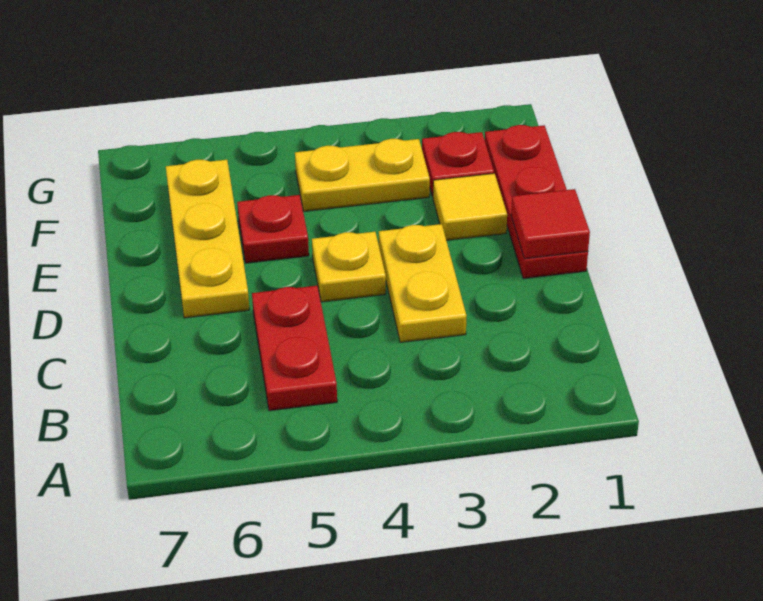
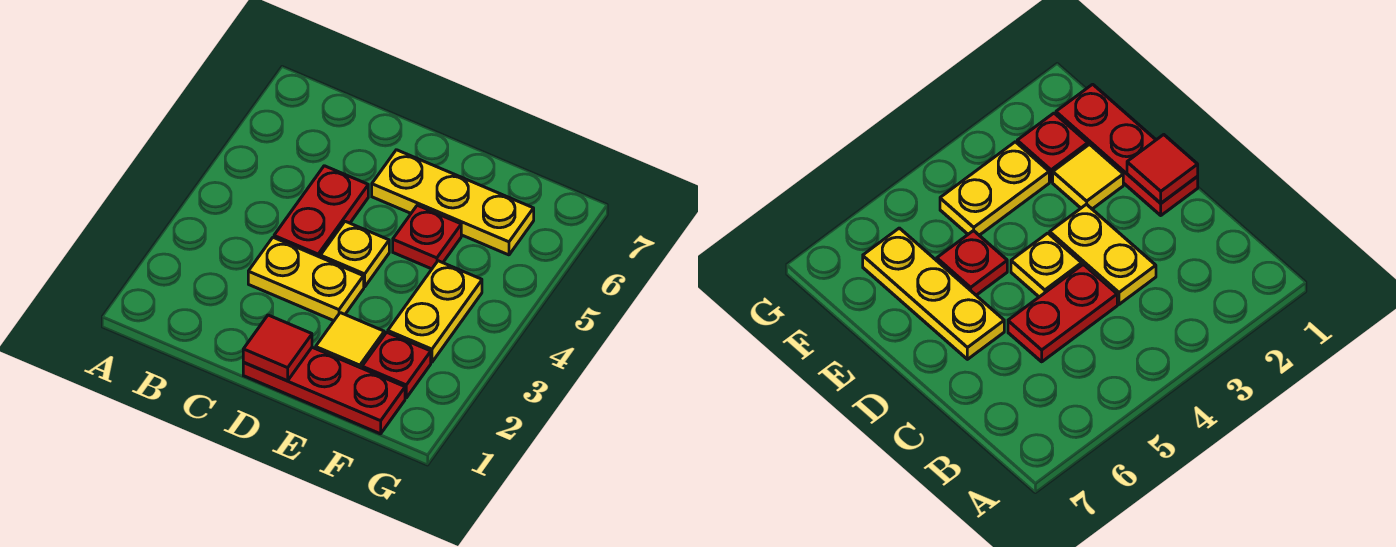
red 1x2 plate [252,286,337,411] -> red 1x2 plate turned to [274,166,368,257]

